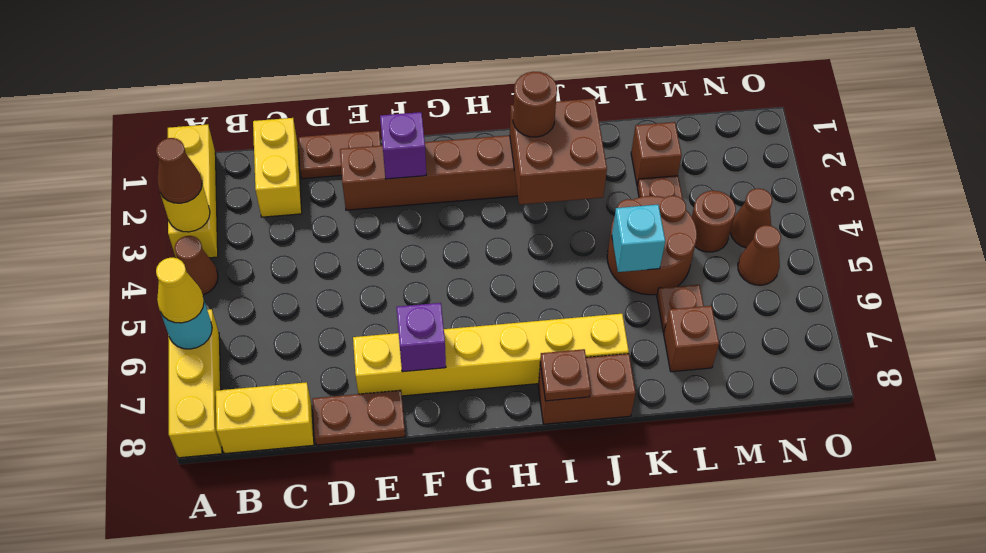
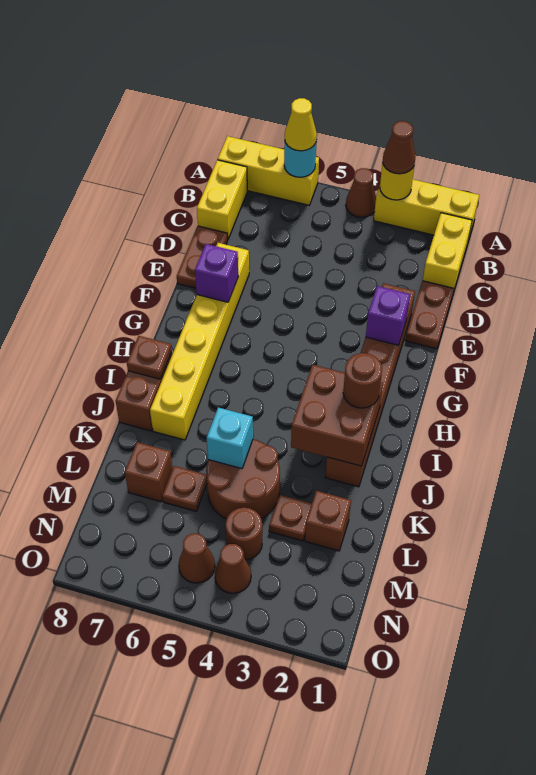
yellow 1x2 brick [253,118,302,217] -> yellow 1x2 brick turned to [423,213,472,292]

